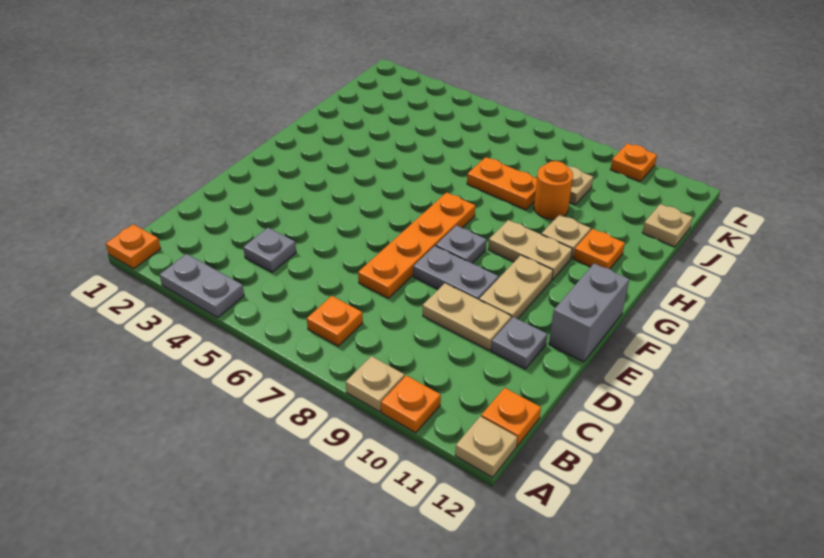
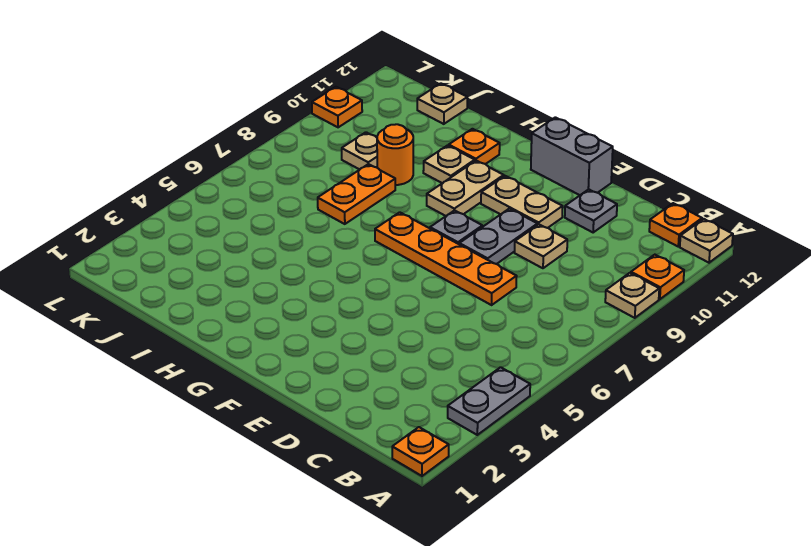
orange 1x1 plate [307,296,363,346] -> none
grey 1x1 plate [243,228,296,272] -> none
tan 1x2 plate [423,283,511,350] -> tan 1x1 plate [515,225,567,268]

